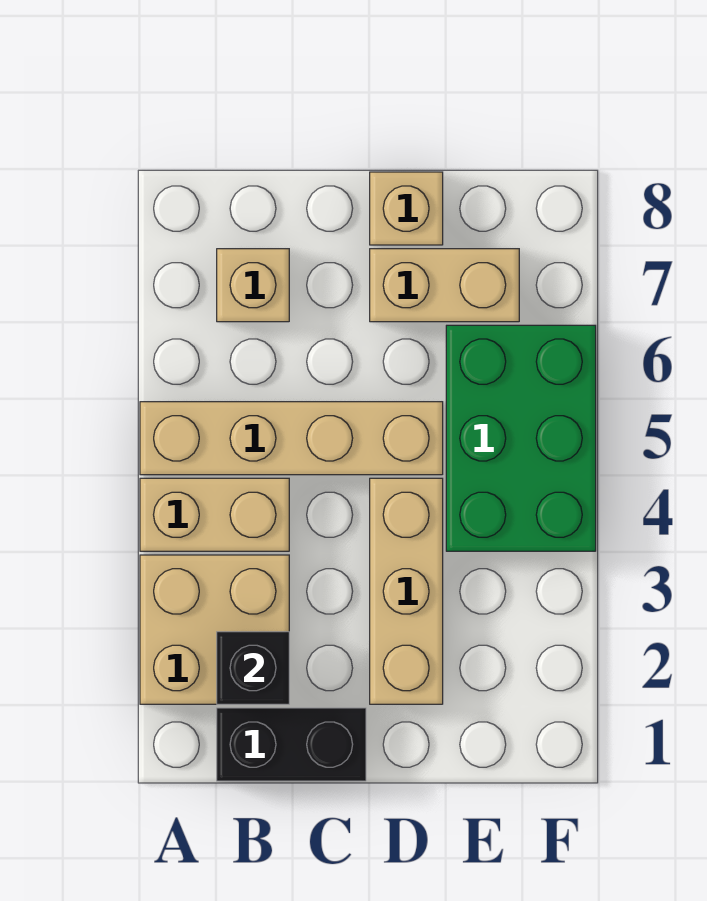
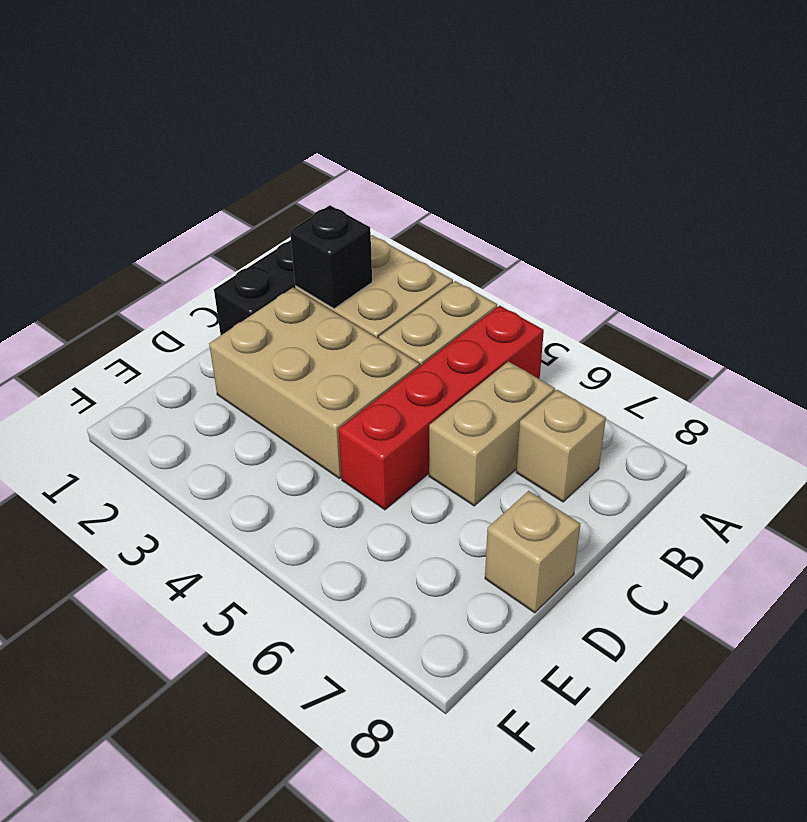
tan 1x4 brick [140,402,443,475] -> red 1x4 brick [338,306,544,510]
tan 1x3 brick [370,478,443,704] -> tan 2x3 brick [209,287,420,479]
tan 1x2 brick [370,249,519,322] -> tan 1x2 brick moved to [429,362,555,506]
green 2x3 brick [446,325,596,551] -> none

